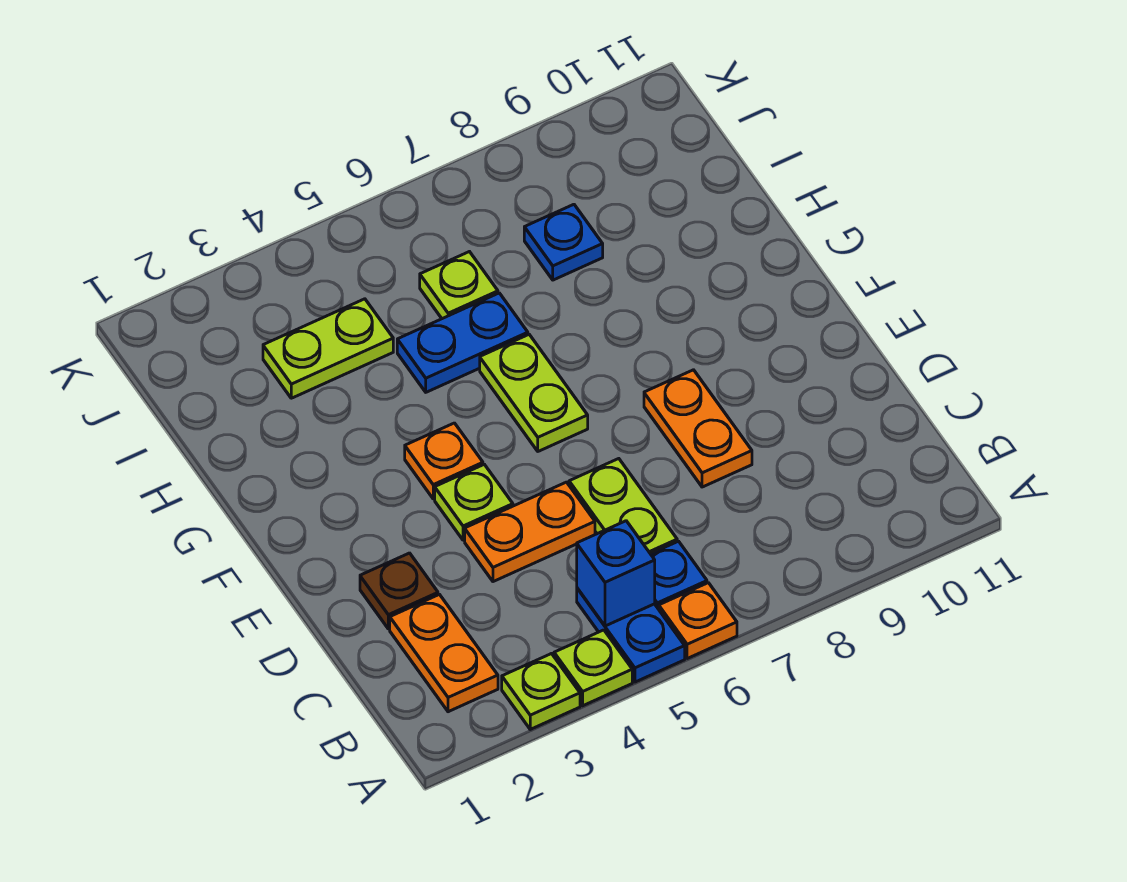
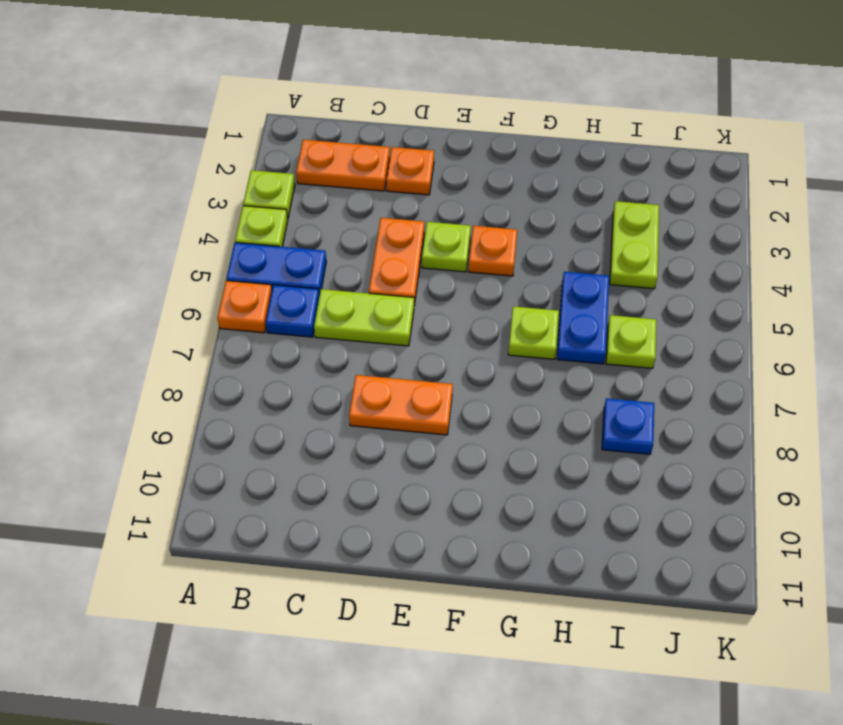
blue 1x1 brick [577,521,655,626] -> none
brown 1x1 plate [360,553,438,629] -> orange 1x1 plate [386,147,434,195]
lime 1x2 plate [480,335,588,451] -> lime 1x1 plate [508,306,559,359]

